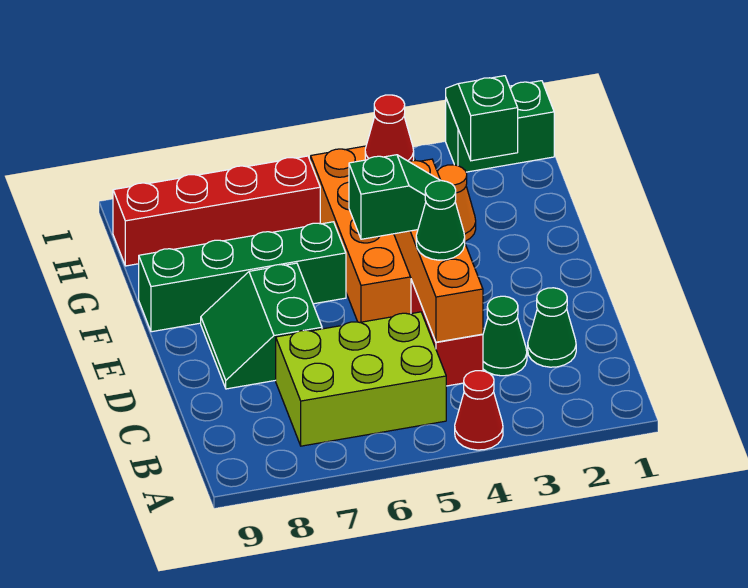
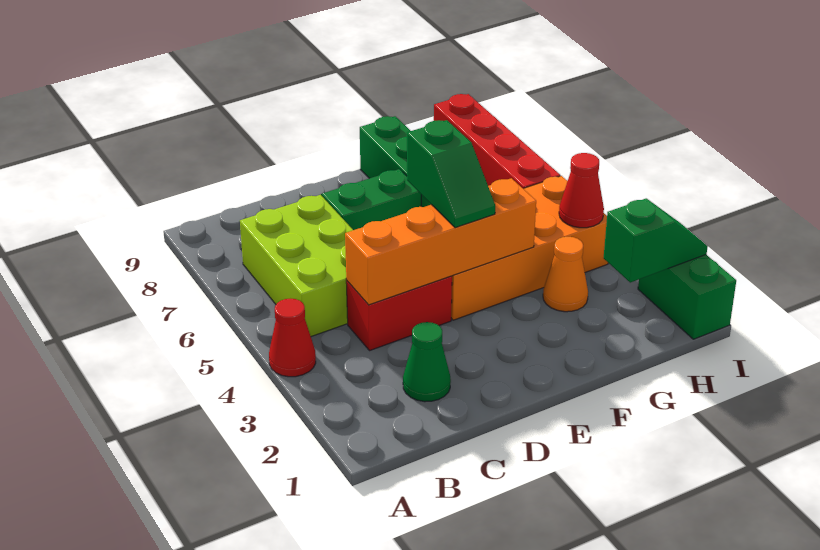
green 1x1 cone [483,296,527,376] -> none
green 1x1 cone [416,180,465,260] -> none

